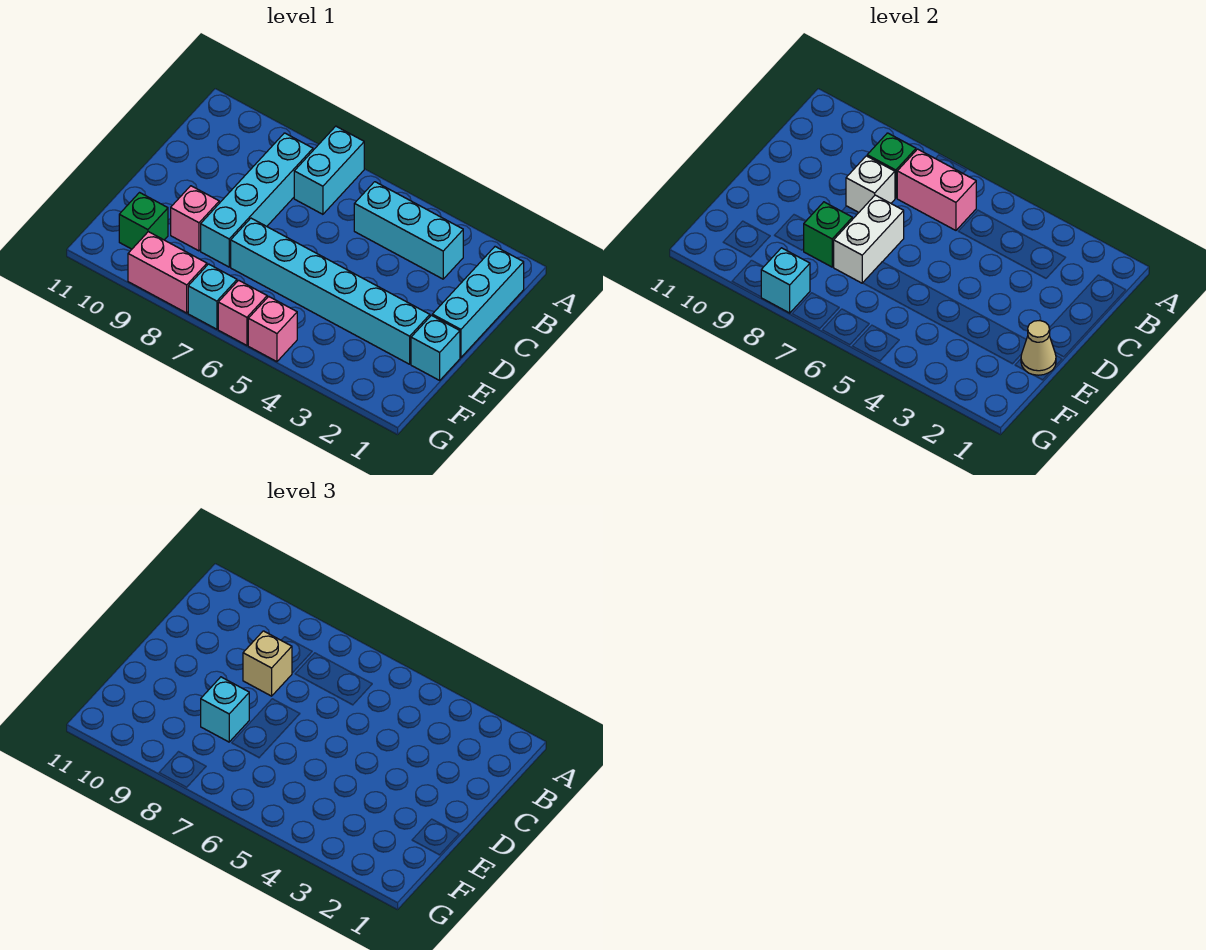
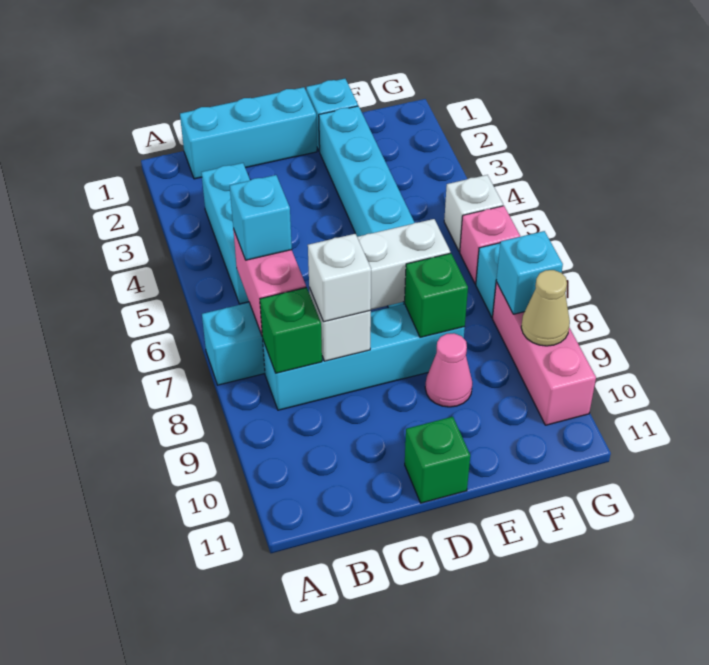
tan 1x1 brick [243,631,292,696] -> white 1x1 brick [308,234,371,322]
tan 1x1 cone [1021,321,1056,375] -> tan 1x1 cone moved to [521,270,570,346]
cyan 1x1 brick [201,677,249,742] -> cyan 1x1 brick moved to [230,175,292,260]
pink 1x1 brick [171,186,219,251] -> pink 1x1 cone [425,333,472,407]
green 1x1 brick [119,193,168,249] -> green 1x1 brick moved to [405,417,470,503]
pink 1x1 brick [248,297,297,362] -> white 1x1 brick [444,175,503,252]
pink 1x2 brick [128,232,207,313] -> pink 1x3 brick [492,282,596,425]

